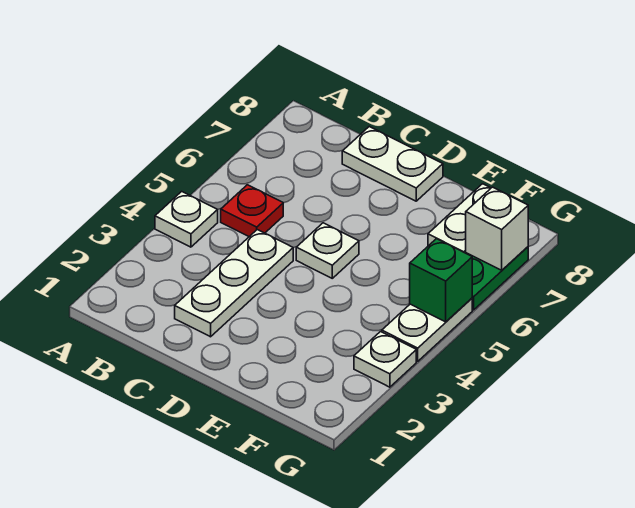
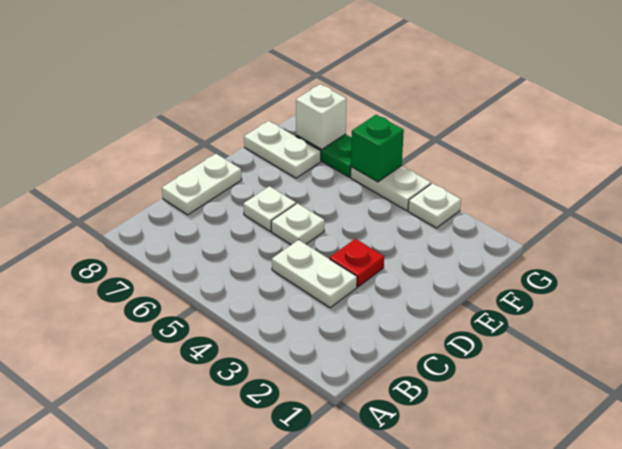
white 1x1 plate [155,191,218,247] -> white 1x1 plate moved to [243,186,296,231]
red 1x1 plate [221,185,283,237] -> red 1x1 plate moved to [329,239,384,287]
white 1x3 plate [175,230,293,337] -> white 1x2 plate [272,240,357,308]

